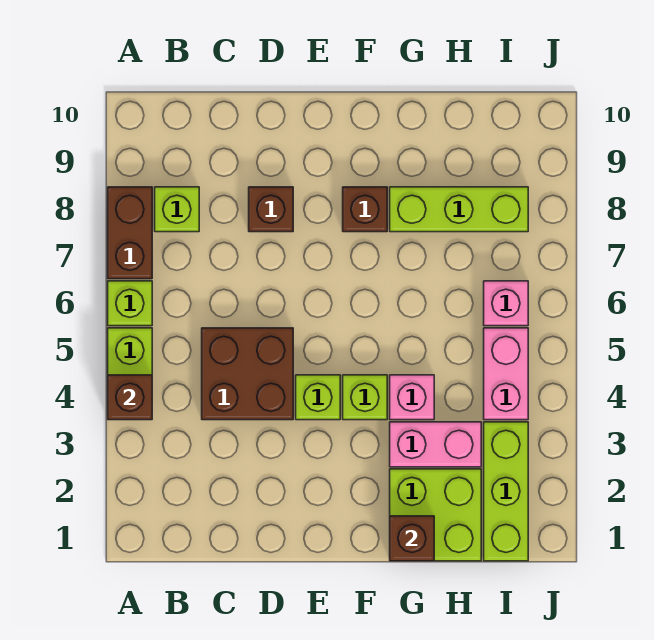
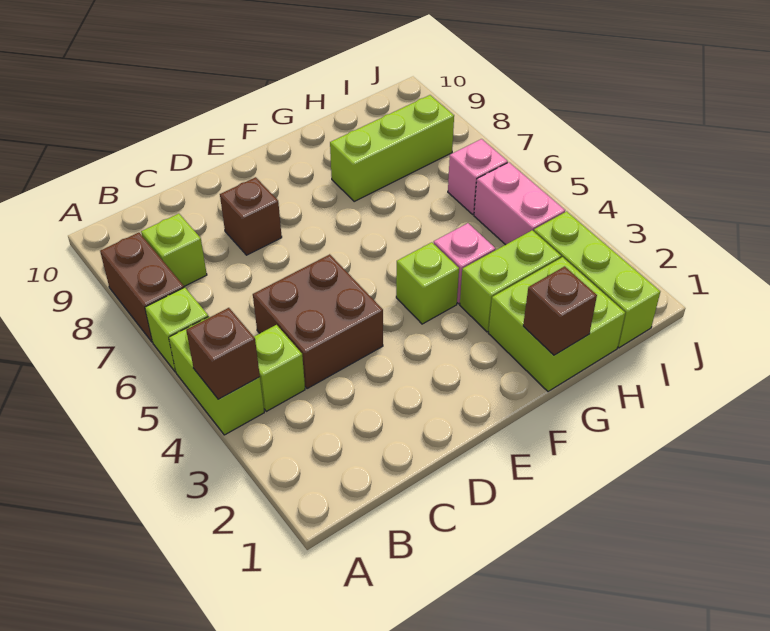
lime 1x1 brick [296,375,340,420] -> lime 1x1 brick moved to [254,325,305,411]
brown 1x1 brick [343,187,387,232] -> none
pink 1x2 brick [390,422,481,467] -> lime 1x2 brick [460,230,561,332]

